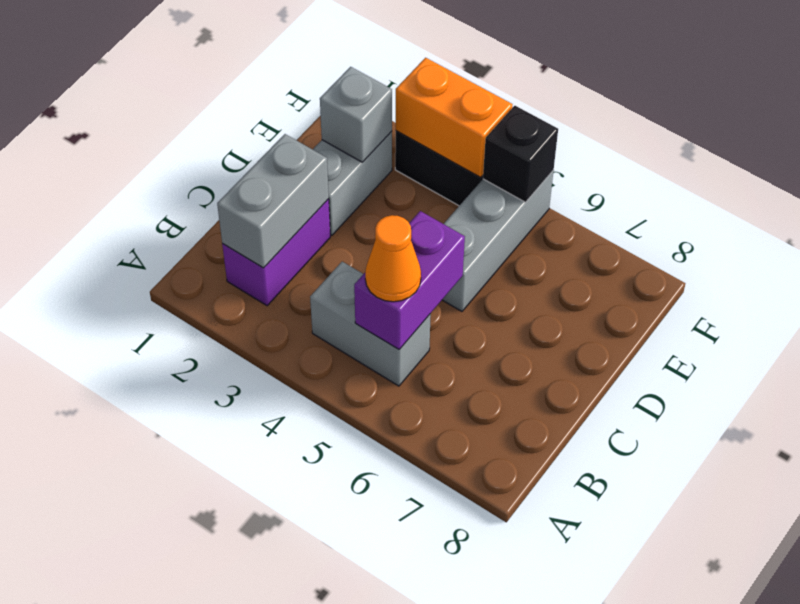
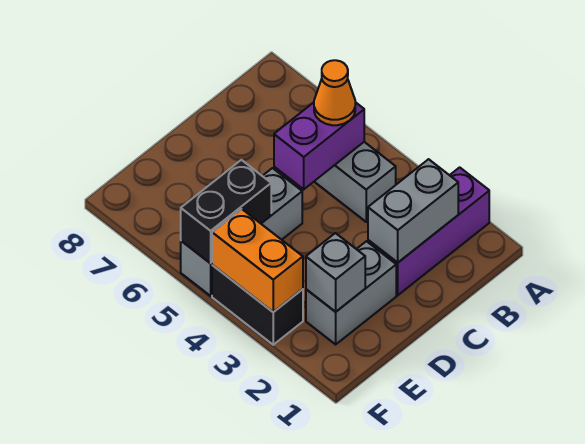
purple 1x2 brick [222,199,330,306] -> purple 1x3 brick [368,167,489,295]
black 1x1 brick [483,106,558,202] -> black 1x2 brick [181,160,271,263]

